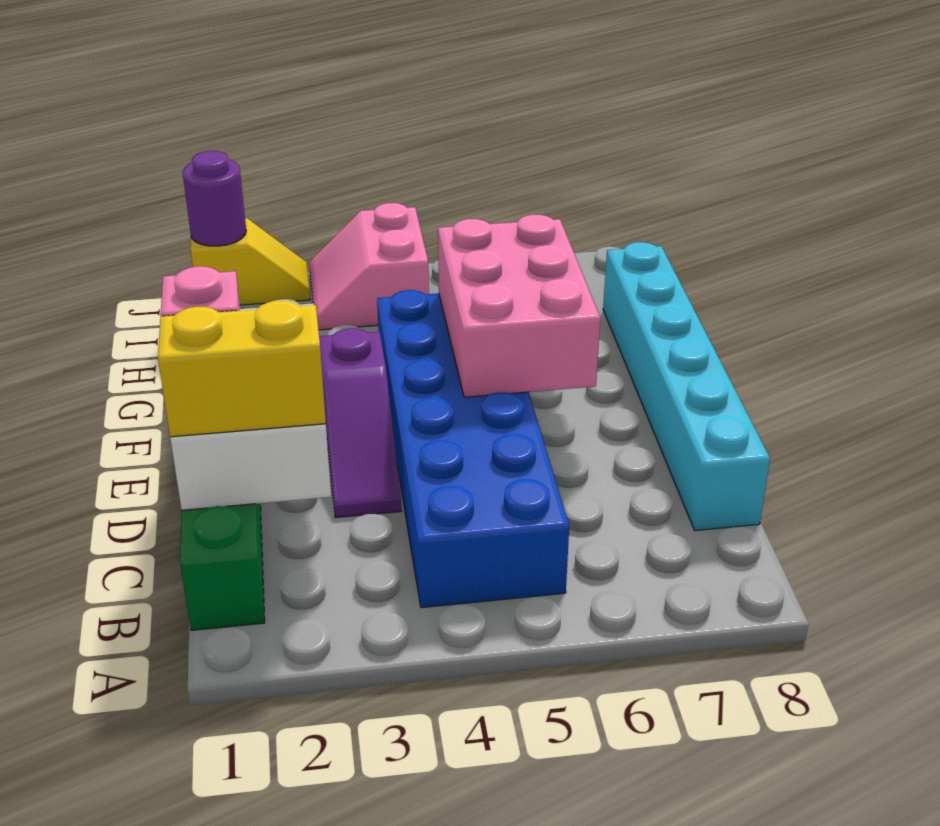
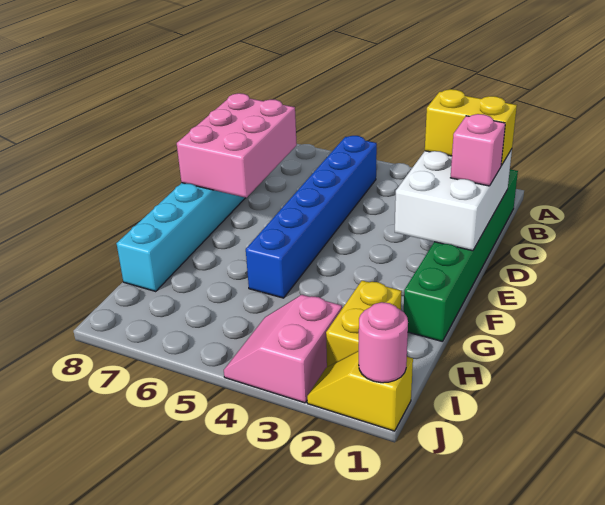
blue 2x6 brick [377,290,569,608] -> blue 1x6 brick [246,136,377,298]
purple 1x3 slope [319,328,401,518] -> none
pink 2x3 brick [438,214,600,397] -> pink 2x3 brick moved to [177,93,297,198]
none -> yellow 1x2 brick [326,281,402,367]
pink 2x2 slope [309,203,429,330] -> pink 2x2 slope turned to [224,295,342,403]
purple 1x1 round brick [183,151,246,246] -> pink 1x1 round brick [359,302,408,383]

